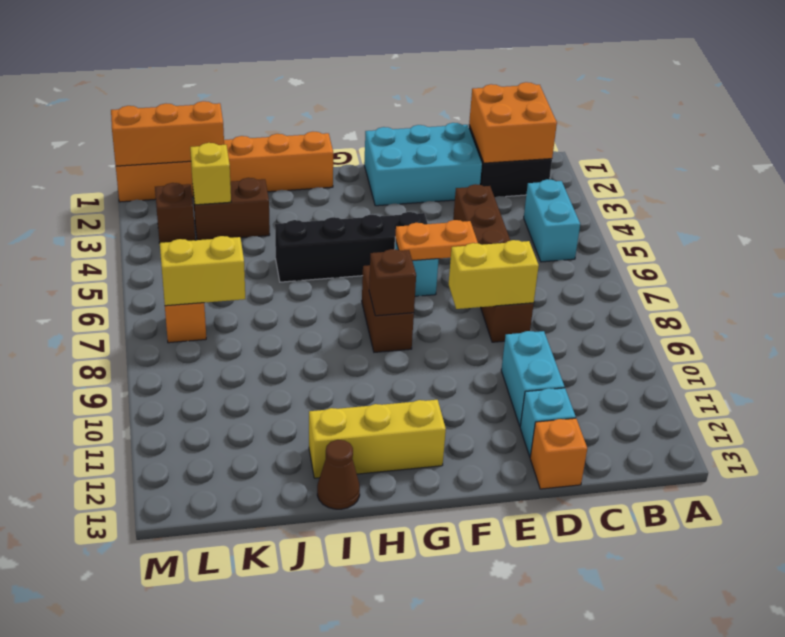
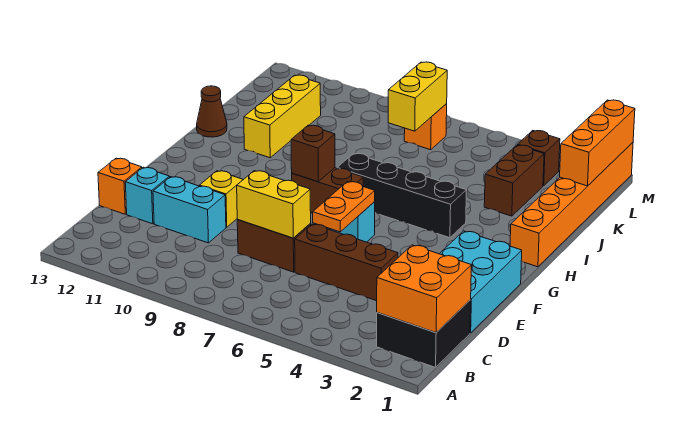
cyan 1x2 brick [524,179,580,262] -> none
yellow 1x2 brick [449,240,539,309] -> yellow 1x2 brick turned to [237,171,311,238]
black 1x4 brick [275,212,428,282] -> black 1x4 brick turned to [337,153,467,238]
yellow 1x3 brick [309,400,446,478] -> yellow 1x3 brick moved to [244,75,321,158]
yellow 1x1 brick [190,143,231,205] -> yellow 1x1 brick moved to [199,171,243,227]

